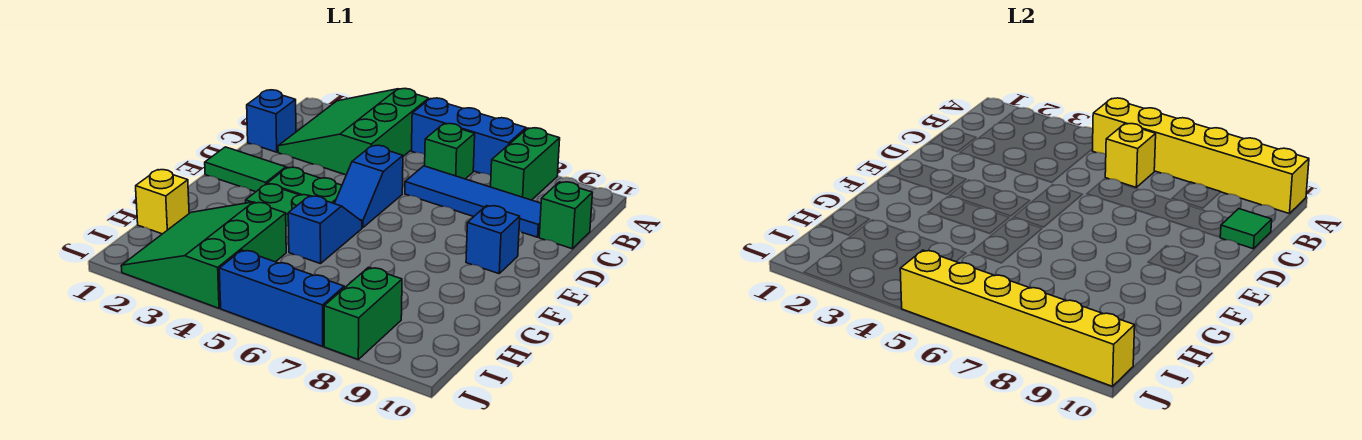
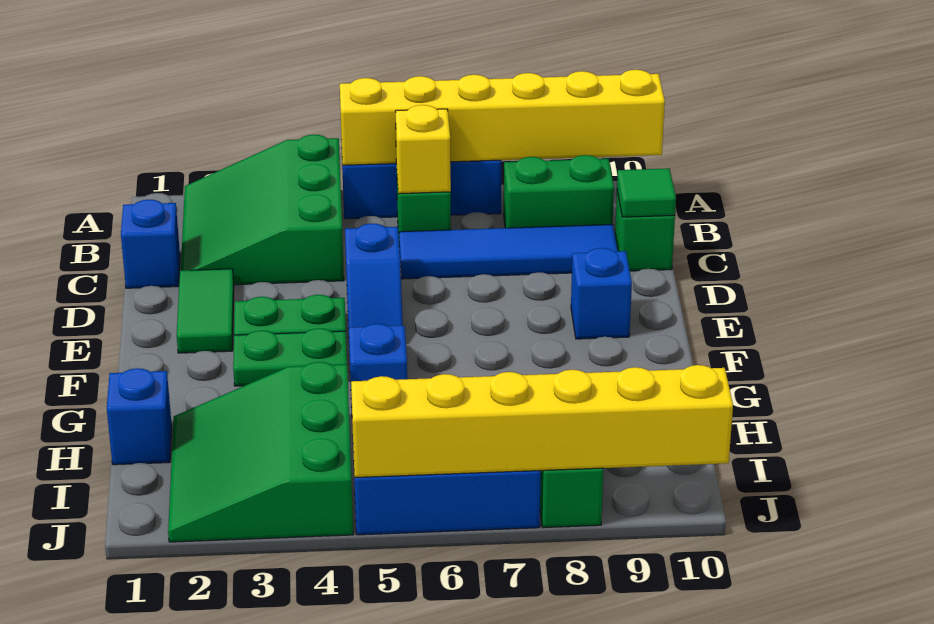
green 1x2 brick [491,128,560,200] -> green 1x2 brick turned to [504,155,614,228]
green 1x2 tile [205,147,286,192] -> green 1x2 tile turned to [177,269,234,353]
yellow 1x1 brick [136,170,189,234] -> blue 1x1 brick [107,368,172,465]

